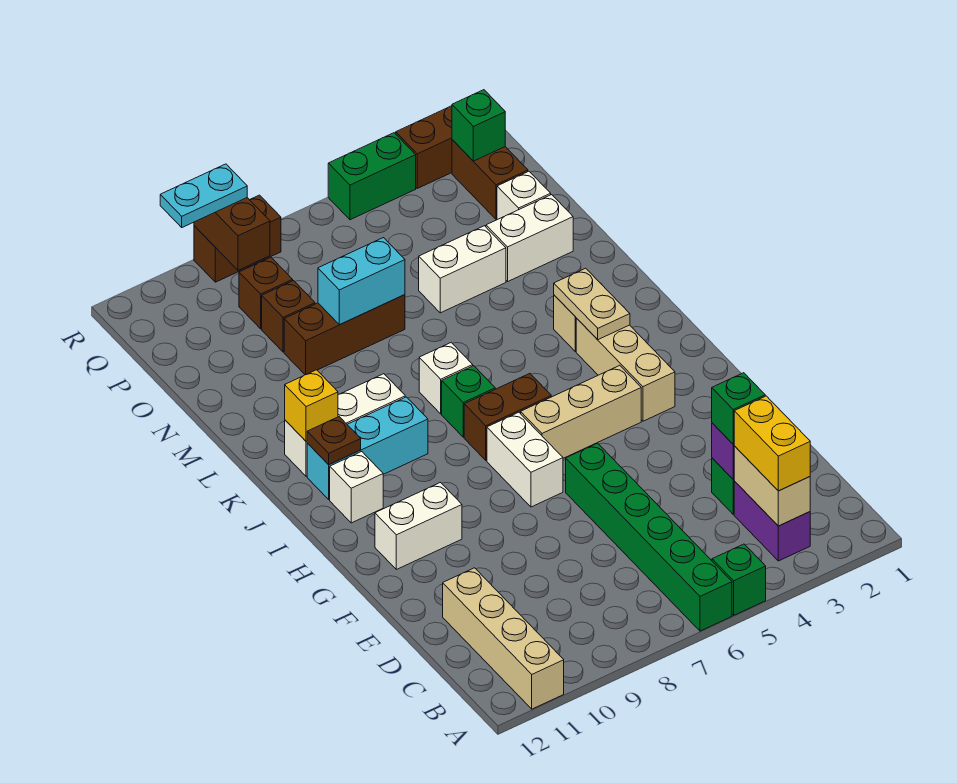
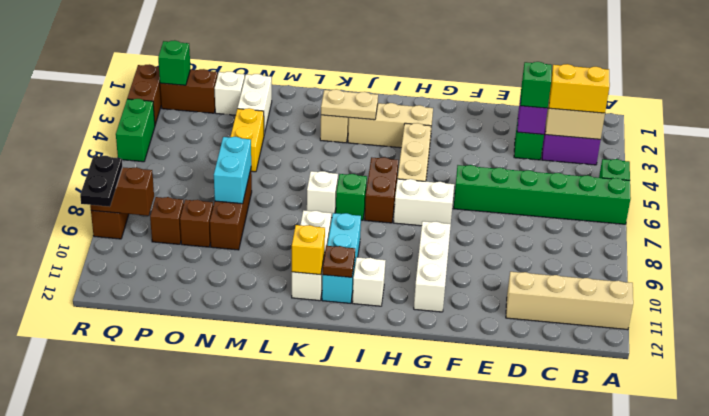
white 1x2 brick [375,483,462,569] -> white 1x3 brick [414,221,451,312]
white 1x2 brick [419,226,506,313] -> yellow 1x2 brick [231,108,264,172]
cyan 1x2 plate [160,164,247,227] -> black 1x2 plate [80,156,122,207]

